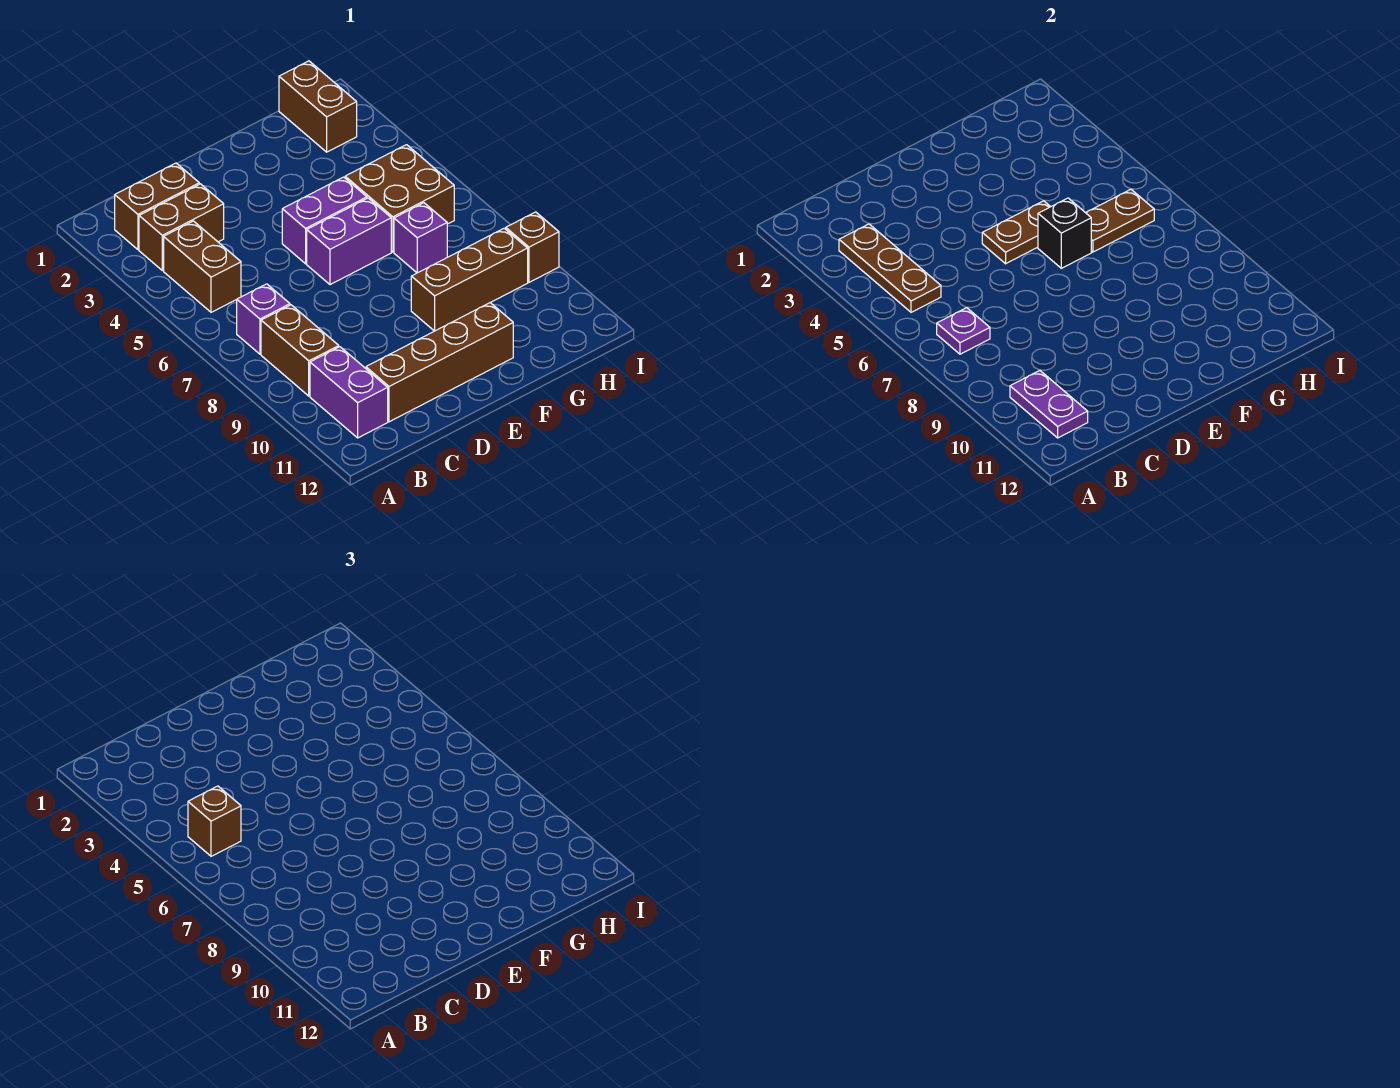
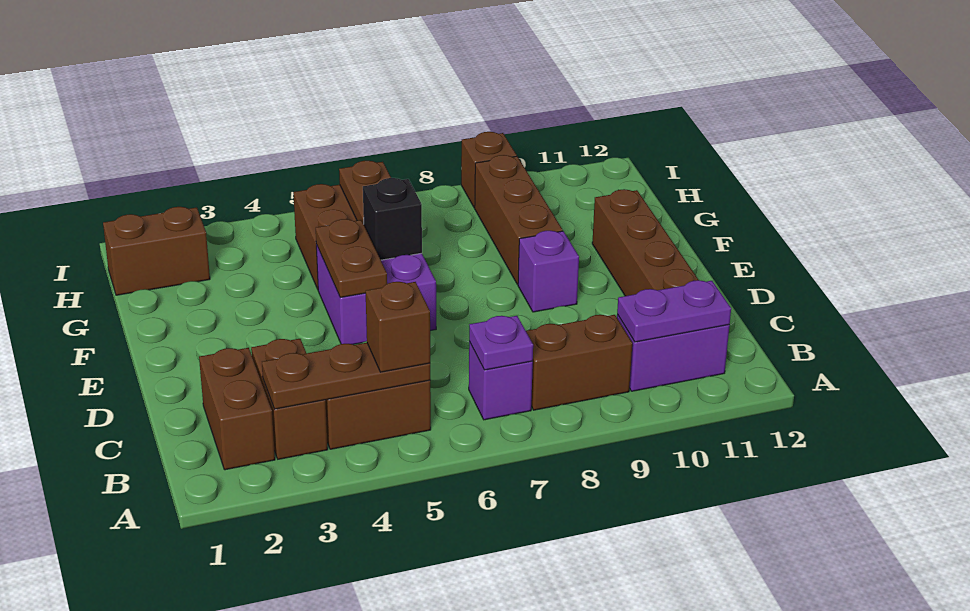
purple 1x1 brick [394,203,447,273] -> purple 1x1 brick moved to [518,231,579,312]

